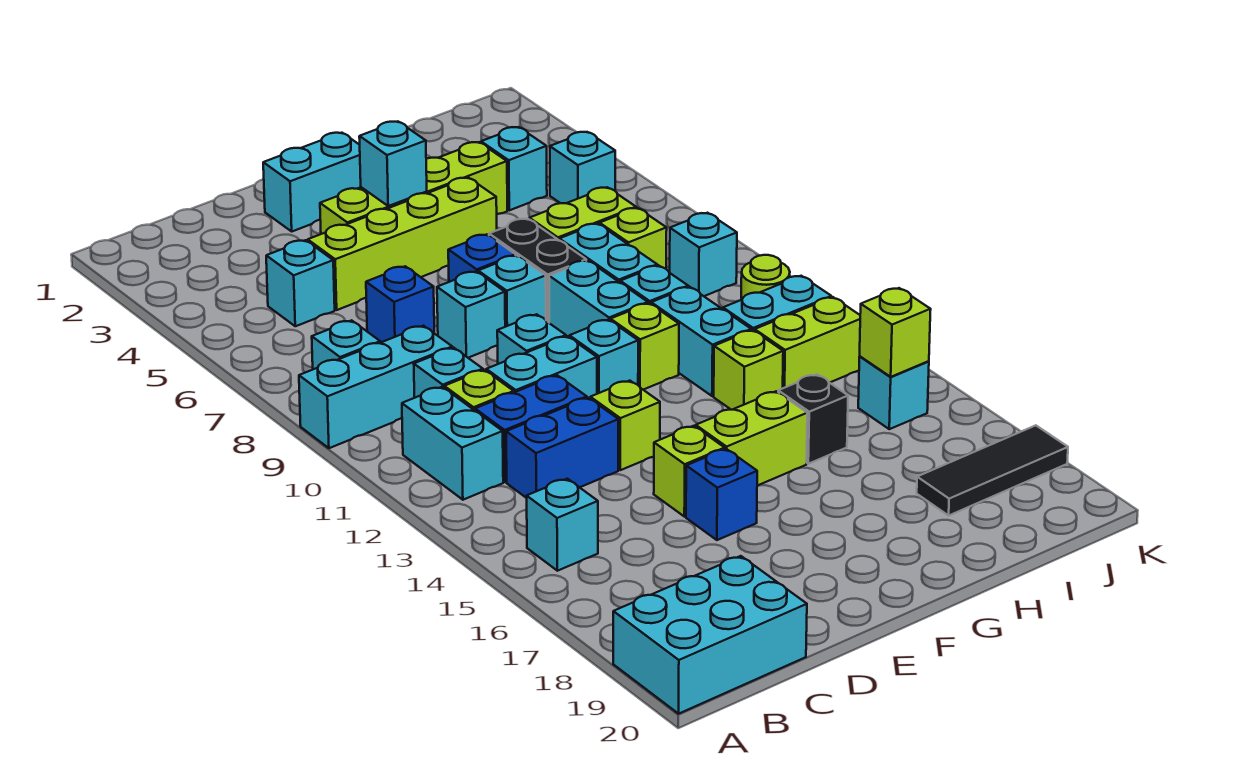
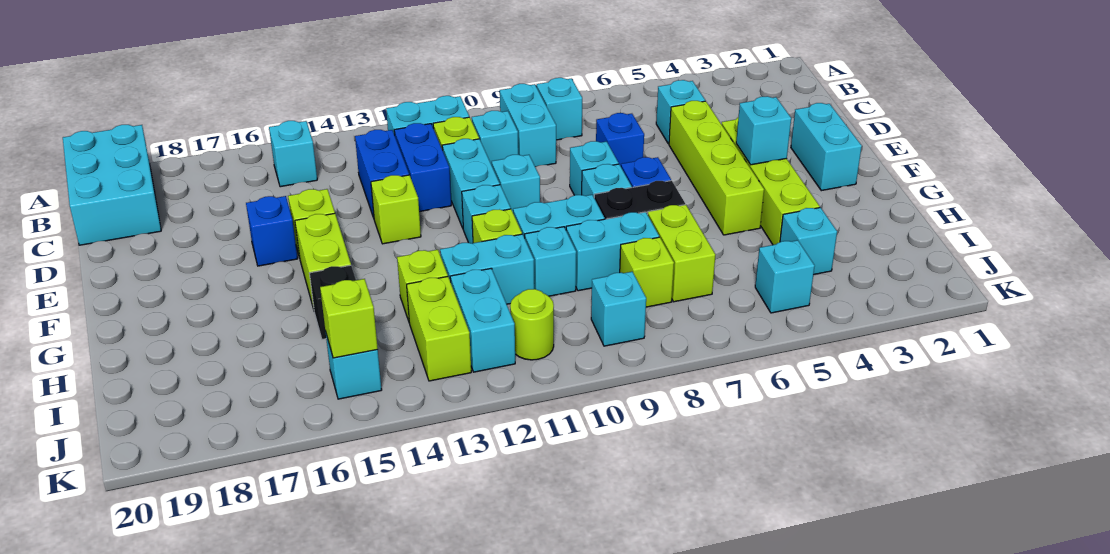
cyan 1x3 brick [299,326,452,448] -> cyan 1x2 brick [500,84,556,167]
black 1x3 tile [917,425,1068,516] -> none

